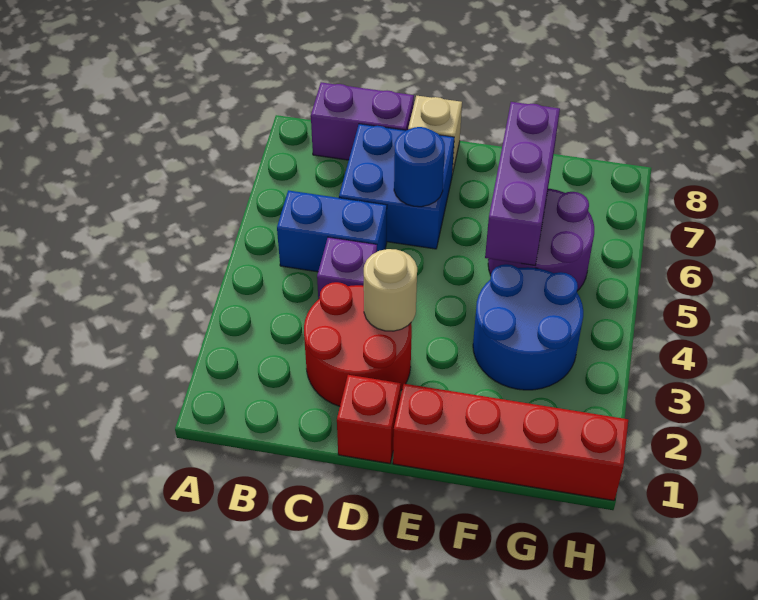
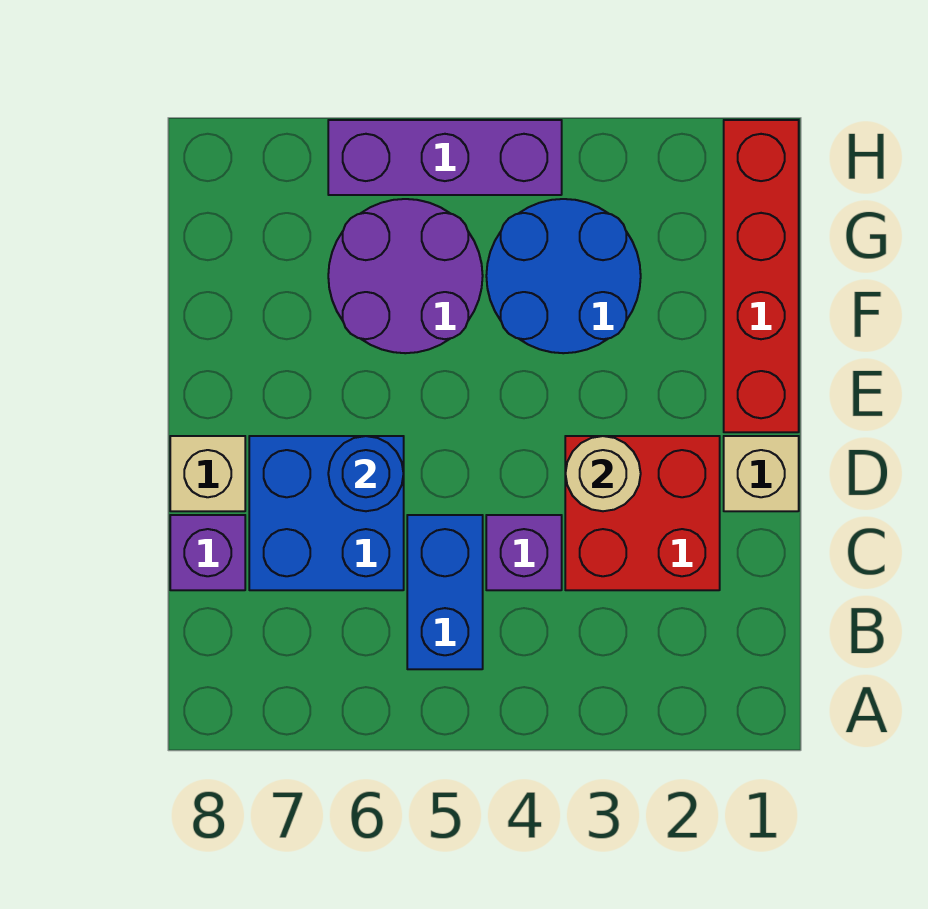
purple 1x2 brick [311,82,414,160] -> purple 1x1 brick [170,515,245,590]
red 2x2 round brick [304,282,412,406] -> red 2x2 brick [565,436,720,590]
red 1x1 brick [337,375,401,463] -> tan 1x1 brick [724,436,799,511]
purple 1x3 brick [485,102,560,266] -> purple 1x3 brick moved to [328,120,562,195]

